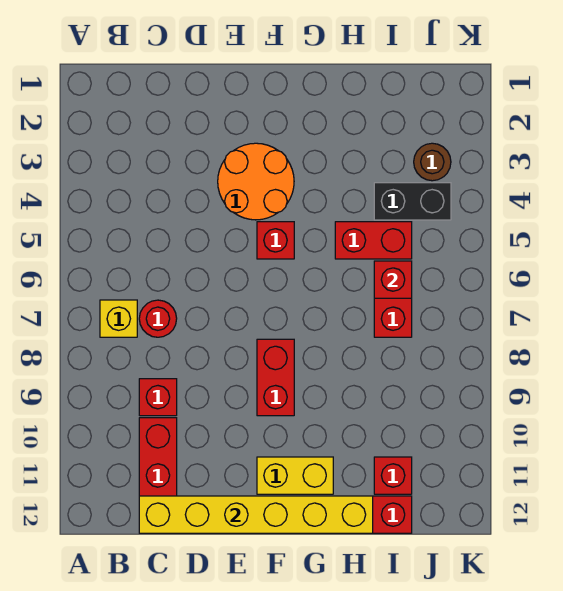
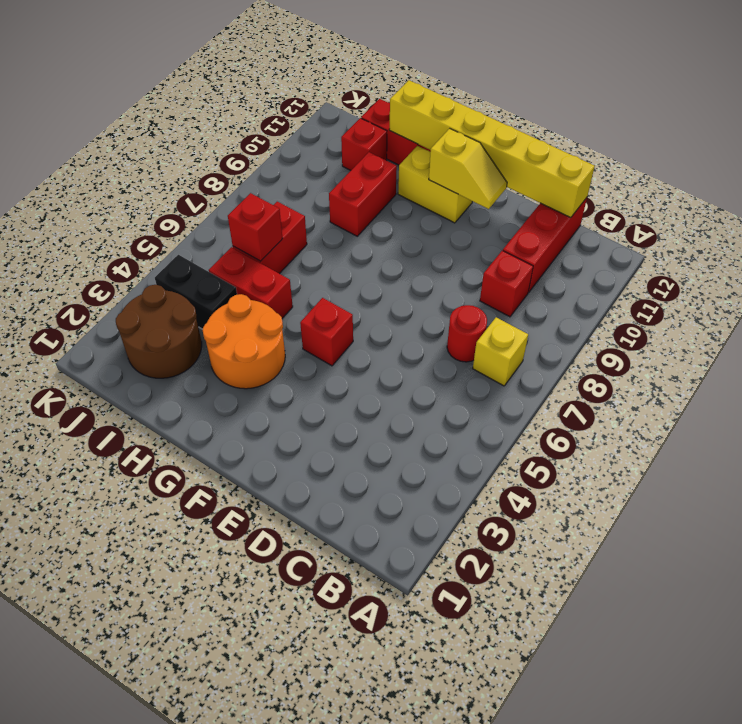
orange 2x2 round brick [218,143,294,220] -> orange 2x2 round brick moved to [203,294,285,389]
none -> yellow 1x2 slope [429,128,507,209]
red 1x2 brick [257,339,294,416] -> red 1x2 brick moved to [329,152,397,236]
brown 1x1 round brick [414,143,451,181] -> brown 2x2 round brick [116,285,202,378]

